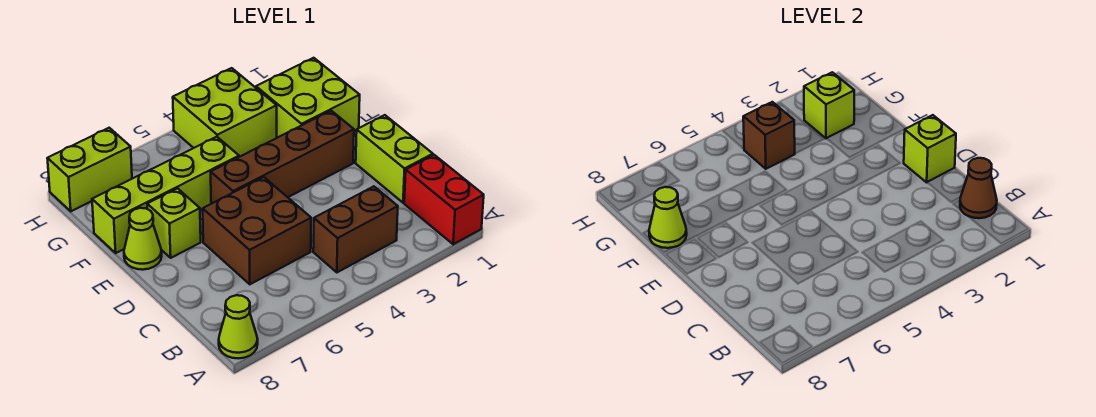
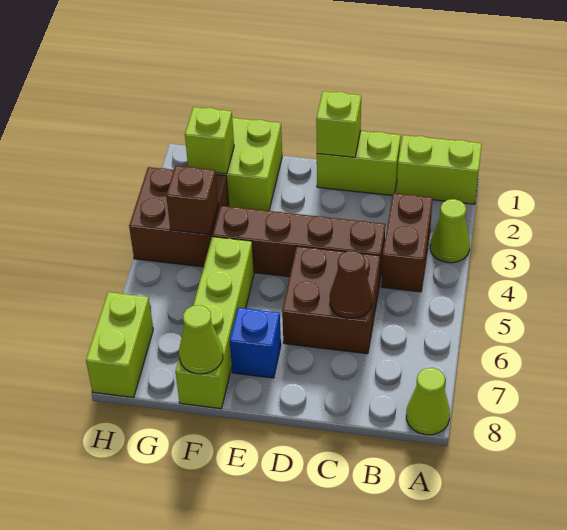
red 1x2 brick [404,155,484,244] -> lime 1x2 brick [397,135,482,204]
brown 1x1 cone [960,158,997,218] -> brown 1x1 cone moved to [330,251,372,318]
brown 1x4 brick [211,111,354,204] -> brown 1x4 brick turned to [212,206,386,285]
lime 1x1 brick [147,188,201,258] -> blue 1x1 brick [230,308,281,378]
lime 1x1 cone [124,208,162,270] -> lime 1x1 cone moved to [430,199,470,263]
lime 2x2 brick [173,68,277,157] -> brown 2x2 brick [129,167,229,267]

